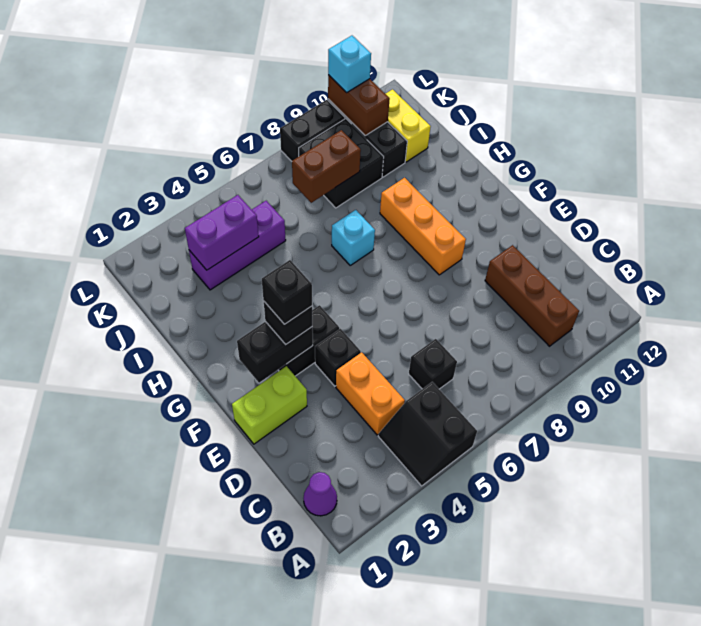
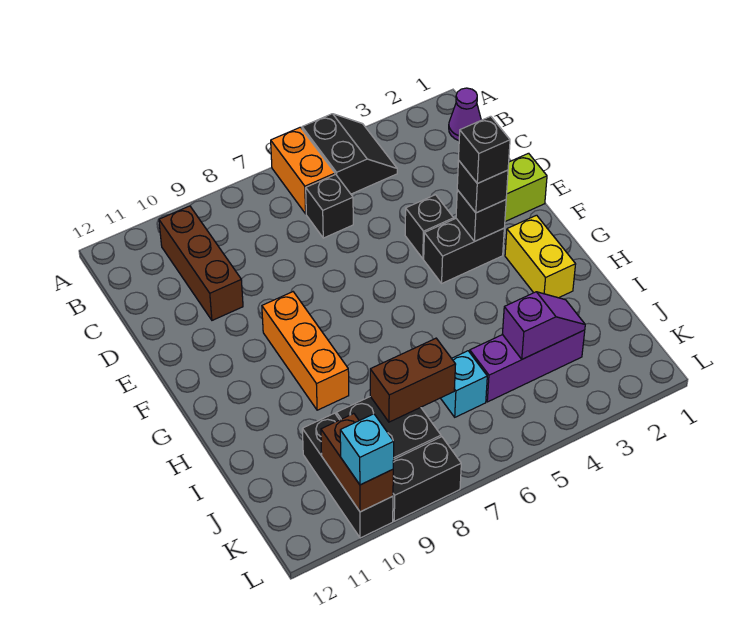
orange 1x2 brick [336,352,405,435] -> orange 1x2 brick moved to [271,127,335,214]
black 1x2 brick [237,321,313,383] -> black 1x1 brick [456,190,506,241]
cyan 1x1 brick [332,210,375,265] -> cyan 1x1 brick moved to [441,351,487,417]
purple 1x2 brick [185,195,259,270] -> purple 1x2 slope [503,292,585,359]
yellow 1x2 brick [386,90,431,162] -> yellow 1x2 brick moved to [505,215,576,298]

